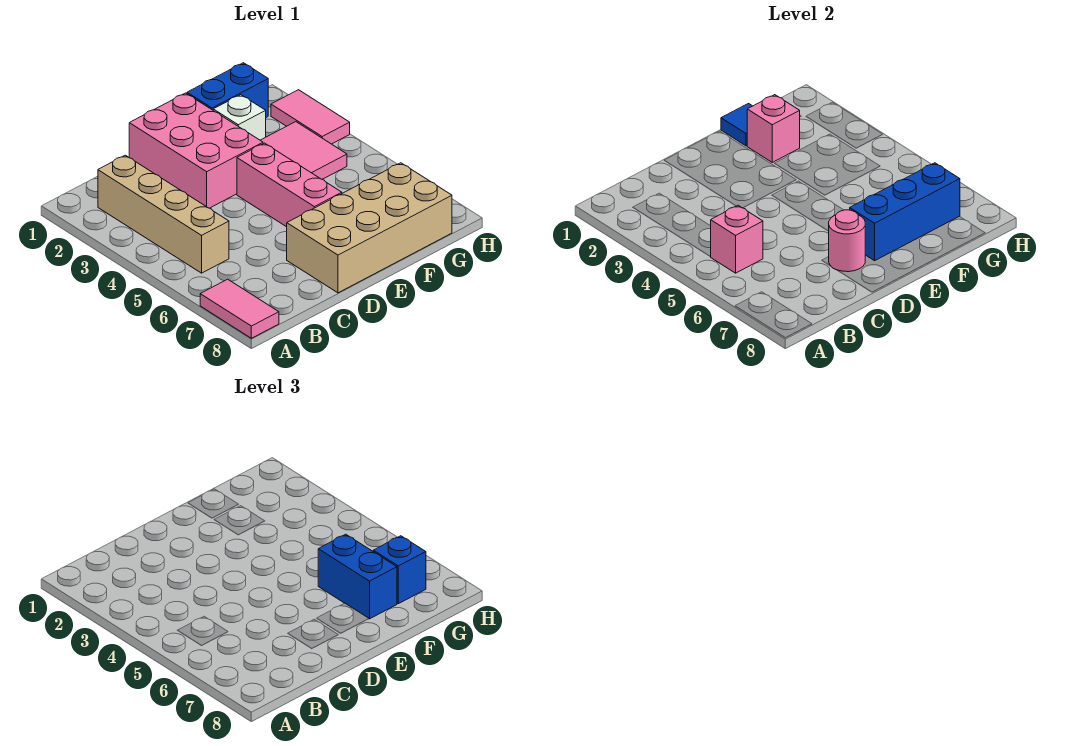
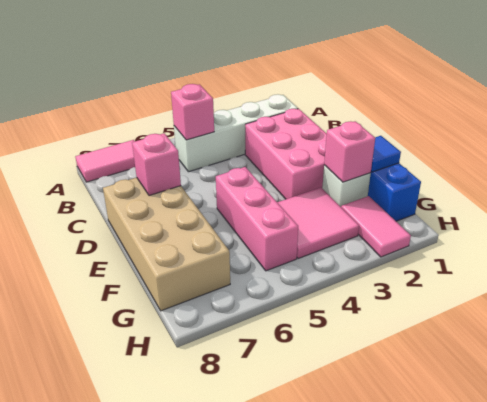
tan 1x4 brick [98,155,229,273] -> white 1x4 brick [174,94,298,172]
pink 2x3 brick [129,93,263,208] -> pink 2x3 brick turned to [245,109,327,199]
pink 1x1 round brick [829,210,865,272] -> pink 1x1 brick [132,133,181,196]
pink 1x3 brick [237,143,342,227] -> pink 1x3 brick turned to [216,167,298,271]
blue 1x3 brick [850,163,960,261] -> none
blue 1x2 brick [318,534,397,619] -> none
blue 1x1 brick [373,536,426,604] -> none
pink 1x2 tile [271,90,350,144] -> pink 1x2 tile turned to [341,196,411,257]

